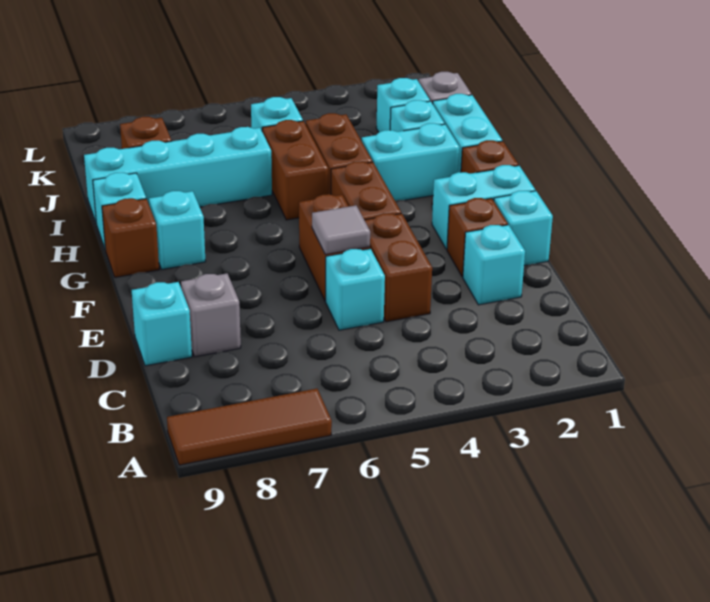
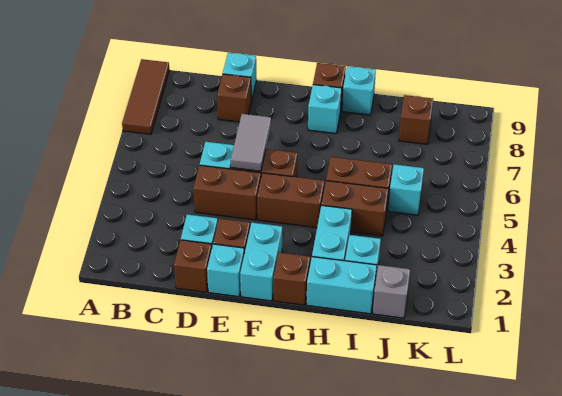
none -> brown 1x1 brick [174,240,212,292]
grey 1x1 brick [181,273,241,357] -> brown 1x1 brick [217,74,251,122]
grey 1x1 tile [312,205,370,254] -> grey 1x2 tile [231,114,271,171]
cyan 1x4 brick [84,127,272,222] -> none
cyan 1x1 brick [376,78,430,132] -> none

